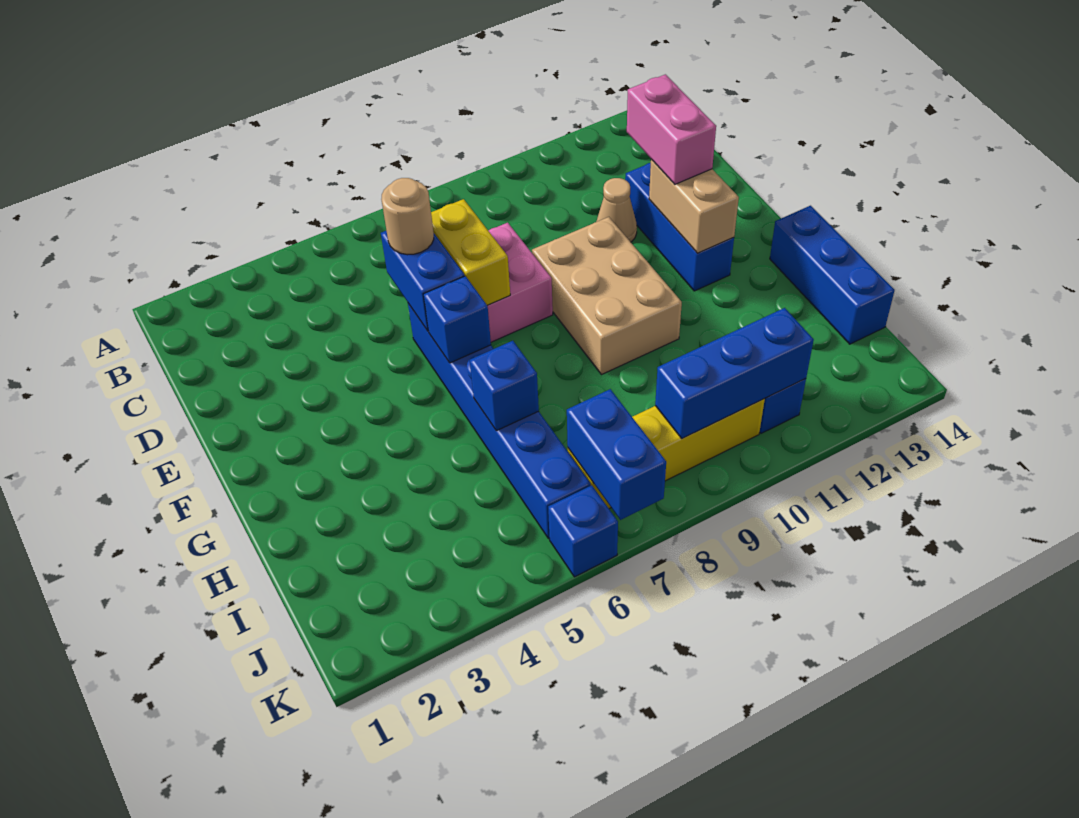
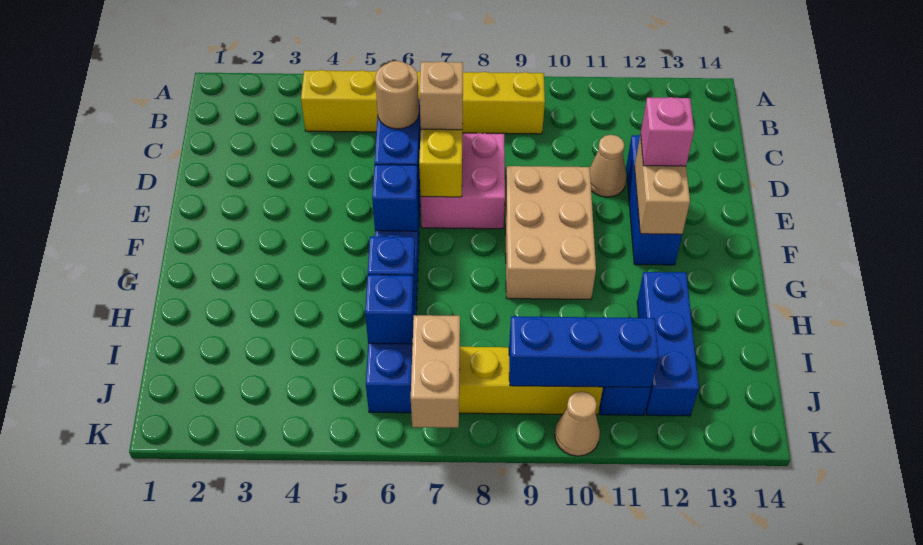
none -> yellow 1x6 brick [301,70,545,134]
none -> tan 1x1 brick [419,61,463,130]
pink 1x2 brick [627,74,716,184] -> pink 1x1 brick [641,97,694,166]
blue 1x3 brick [770,206,895,344] -> blue 1x3 brick moved to [637,272,699,416]
blue 1x2 brick [567,389,666,520] -> tan 1x2 brick [411,315,460,428]
blue 1x1 brick [548,485,618,577] -> blue 1x1 brick moved to [365,275,414,344]
none -> tan 1x1 cone [555,391,600,456]

